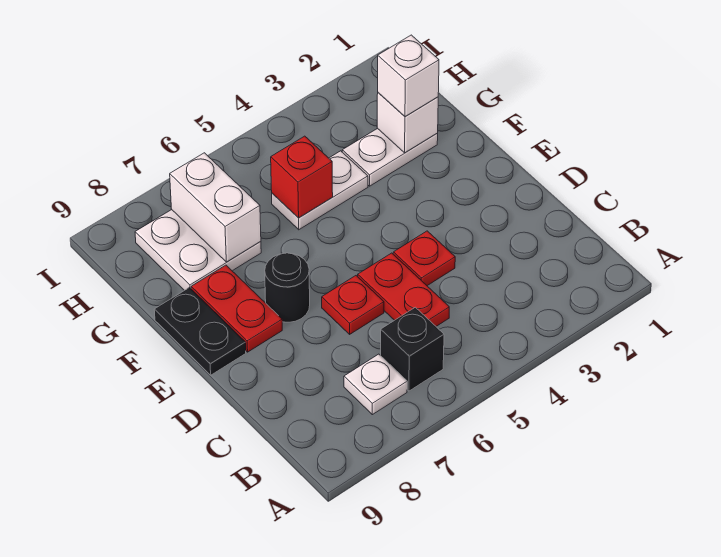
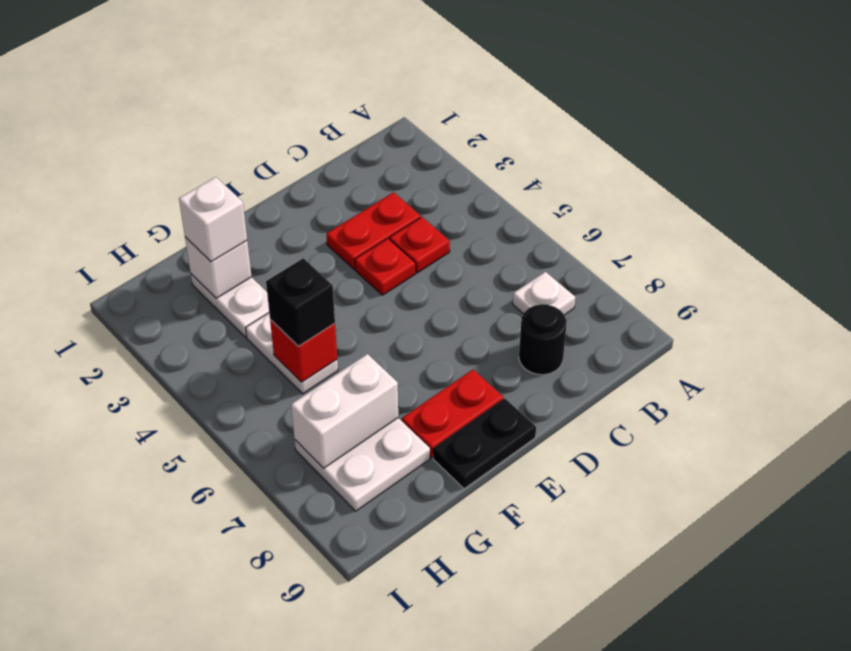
black 1x1 brick [381,307,444,391] -> black 1x1 brick moved to [266,258,335,346]
red 1x2 plate [358,253,449,326] -> red 1x2 plate moved to [327,192,421,269]
red 1x1 plate [322,276,384,334] -> red 1x1 plate moved to [390,217,450,273]
black 1x1 round brick [265,253,310,322] -> black 1x1 round brick moved to [519,304,567,375]

